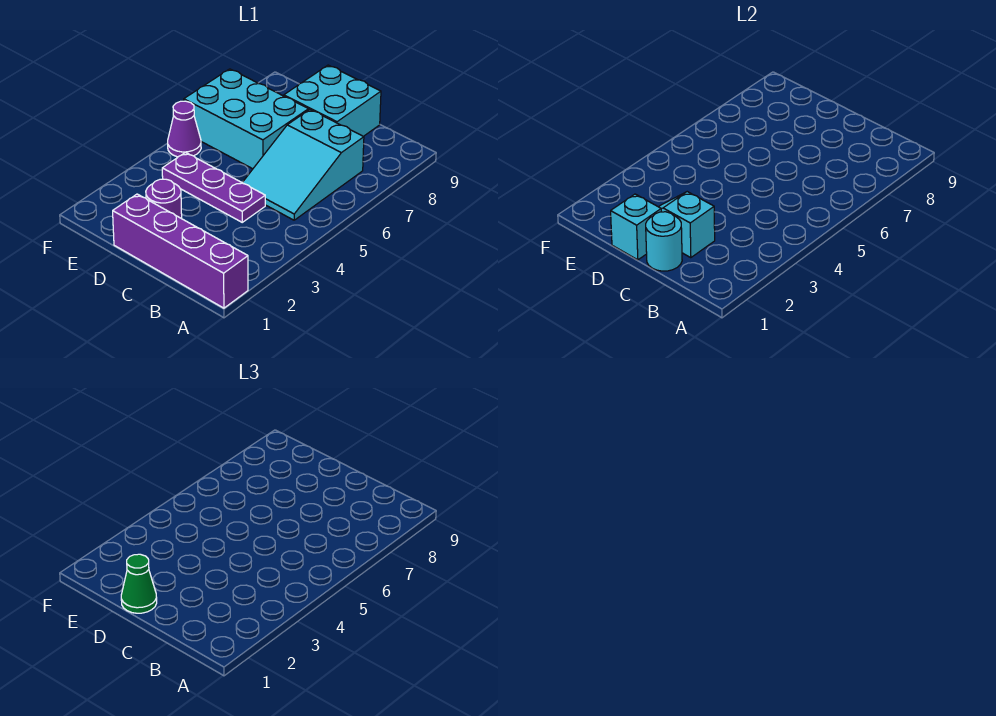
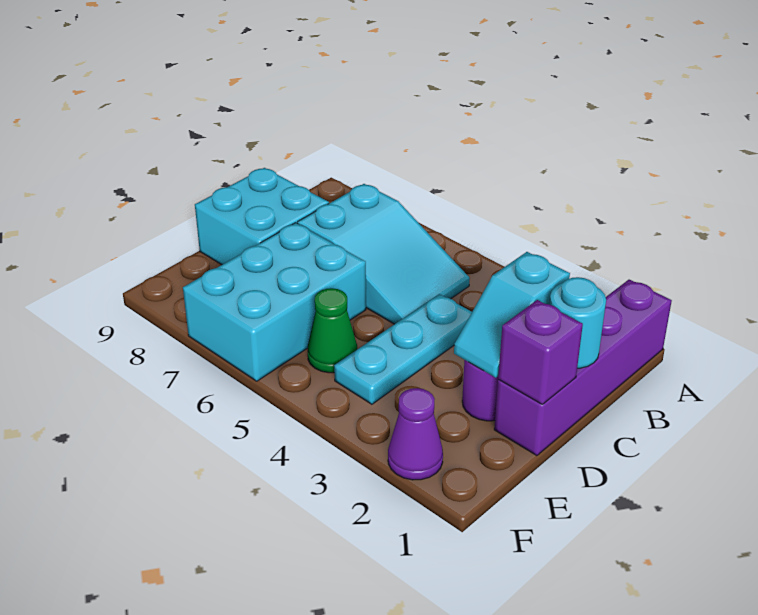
purple 1x3 plate [162,153,265,222] -> cyan 1x3 plate [334,294,472,404]
cyan 1x1 brick [611,194,661,260] -> purple 1x1 brick [498,300,583,404]
green 1x1 cone [121,554,157,613] -> green 1x1 cone moved to [308,288,357,373]
purple 1x1 cone [168,101,201,157] -> purple 1x1 cone moved to [388,388,443,480]

